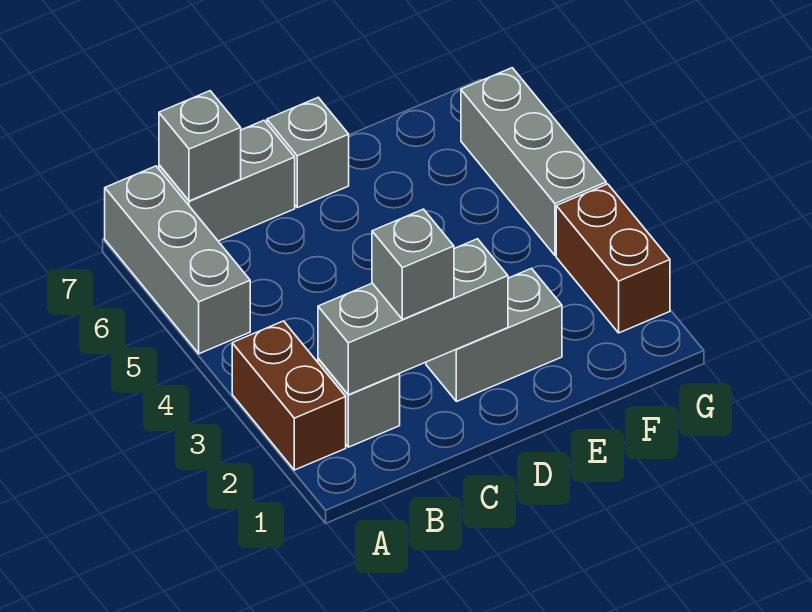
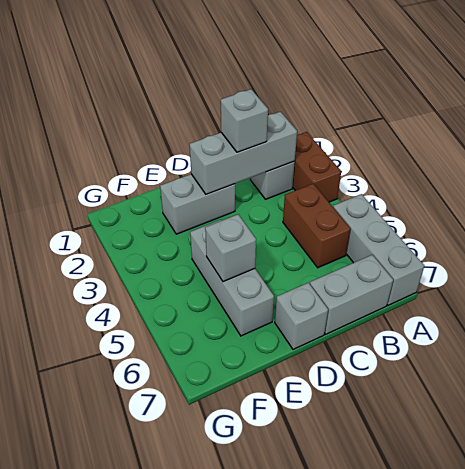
grey 1x1 brick [159,91,241,201] -> grey 1x1 brick moved to [205,214,256,282]
brown 1x2 brick [556,184,670,333] -> brown 1x2 brick moved to [283,184,351,268]
grey 1x3 brick [461,68,606,255] -> grey 1x3 brick moved to [190,220,274,336]

